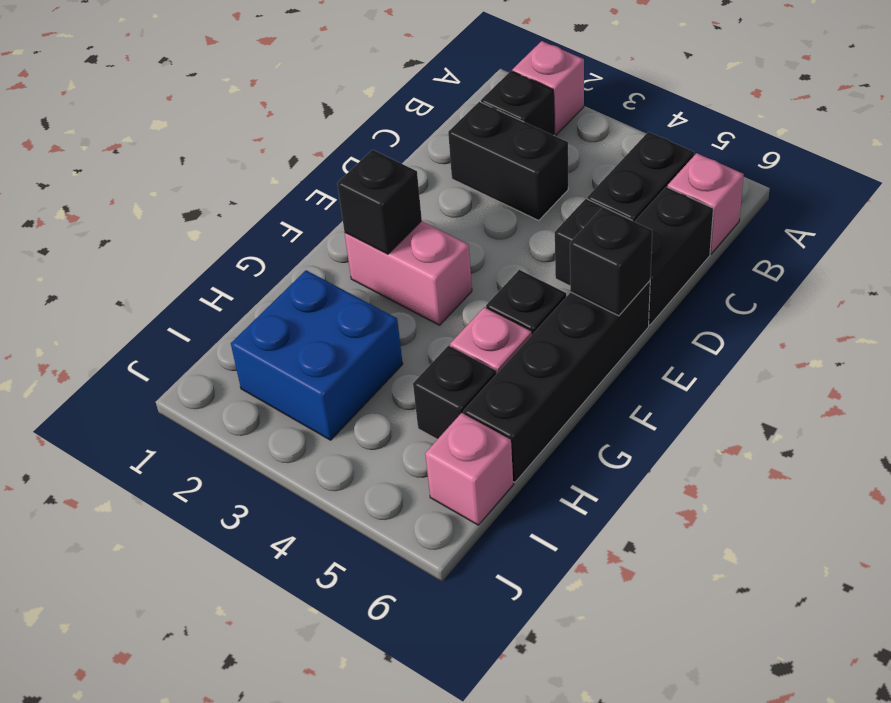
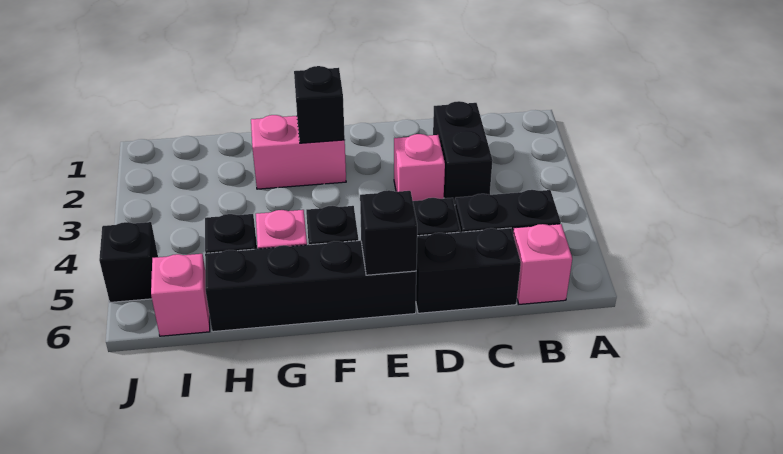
pink 1x1 brick [512,41,584,135] -> pink 1x1 brick moved to [394,134,445,201]
black 1x1 brick [481,71,554,135] -> black 1x1 brick moved to [99,222,158,302]
pink 1x2 brick [345,221,472,325] -> pink 1x2 brick turned to [251,115,346,189]
blue 2x2 brick [231,270,403,440] -> none

